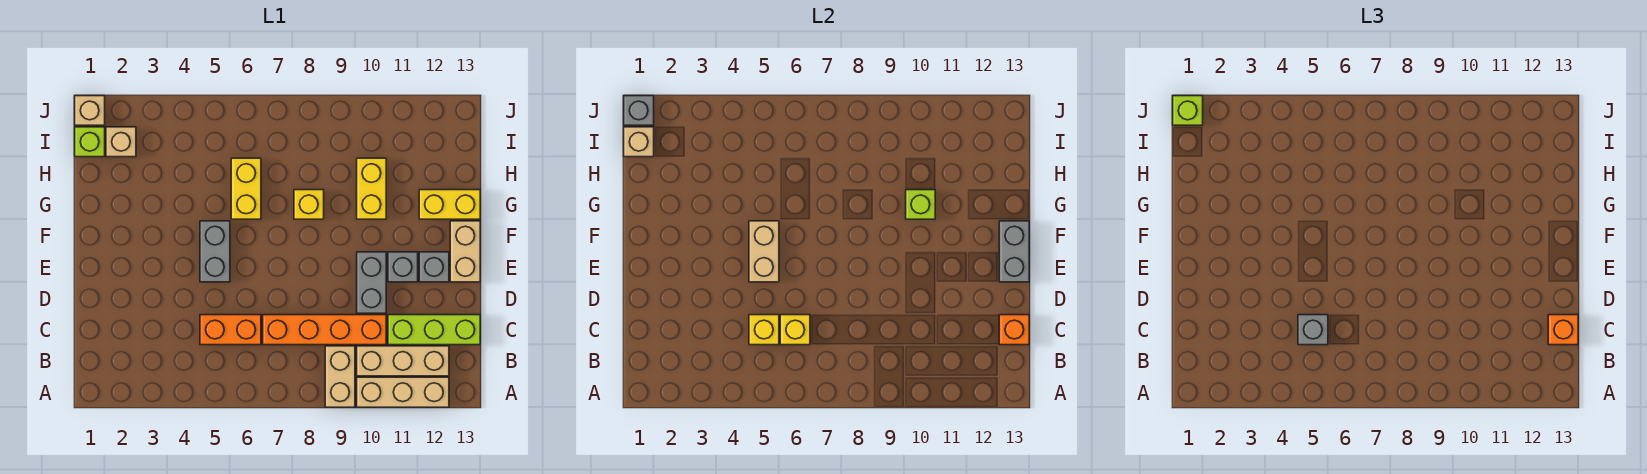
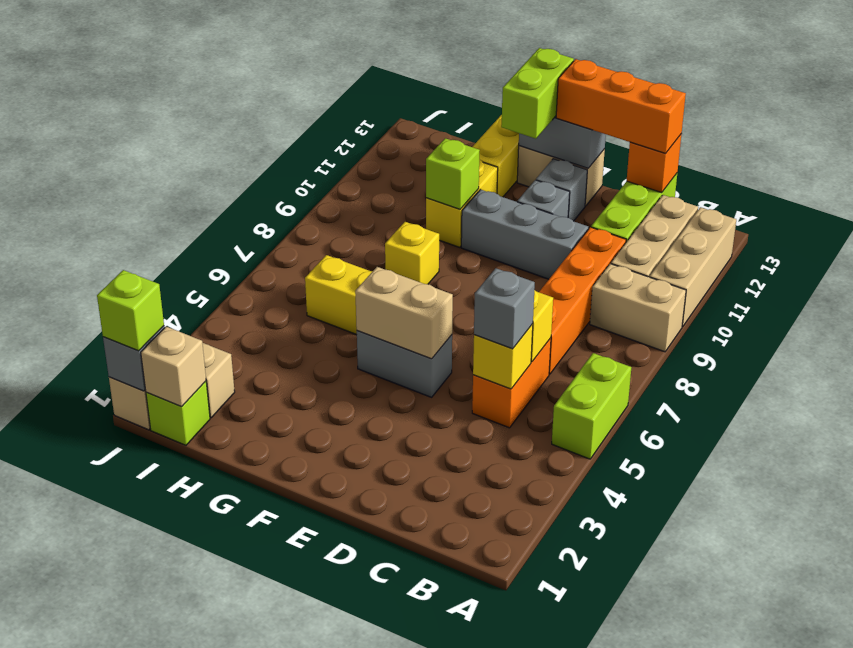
none -> lime 1x2 brick [552,353,631,459]
orange 1x1 brick [1548,315,1578,345] -> orange 1x3 brick [556,59,686,153]
grey 1x2 brick [357,252,386,313] -> grey 1x3 brick [461,190,588,279]
none -> lime 1x2 brick [501,48,574,139]
yellow 1x2 brick [357,158,386,219] -> yellow 1x2 brick turned to [426,160,498,247]

